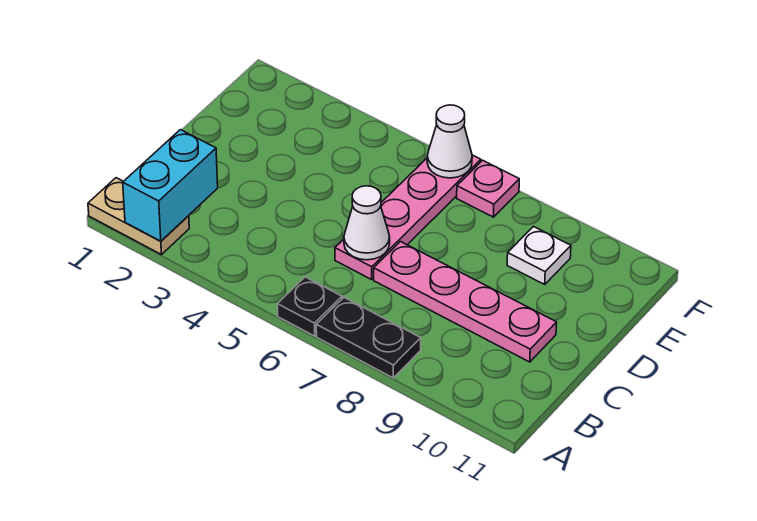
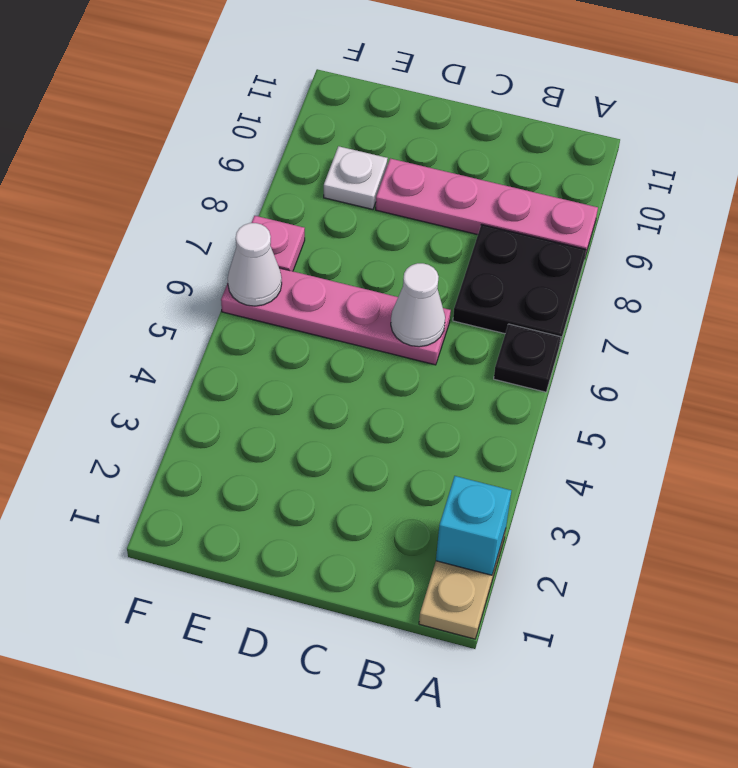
cyan 1x2 brick [123,130,218,241] -> cyan 1x1 brick [436,476,511,575]
black 1x2 plate [316,298,421,378] -> black 2x2 plate [453,224,586,346]
pink 1x4 plate [374,242,557,362] -> pink 1x4 plate turned to [376,158,598,256]

